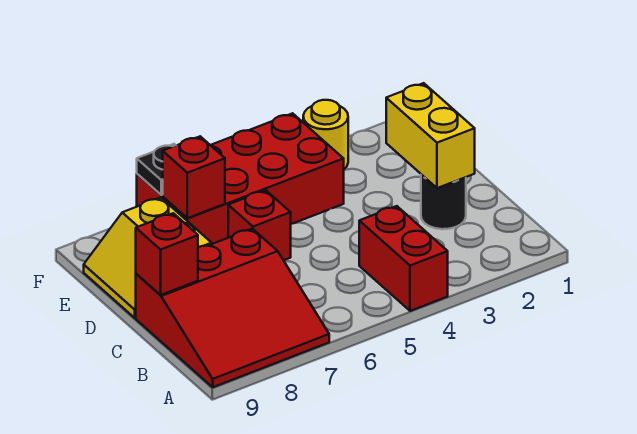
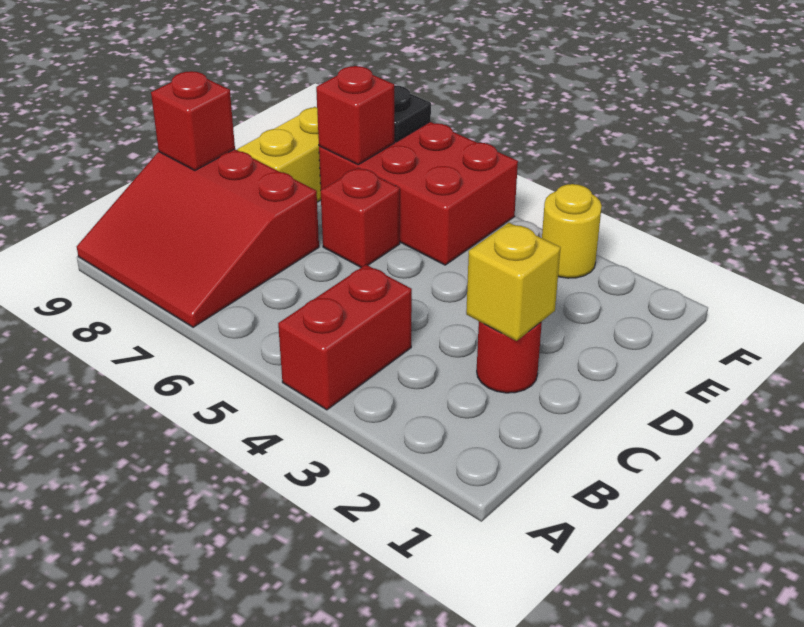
black 1x1 round brick [421,175,466,229] -> red 1x1 round brick [477,322,542,393]
yellow 1x2 brick [386,83,475,188] -> yellow 1x1 brick [466,223,561,341]
red 2x4 brick [137,113,344,244] -> red 2x3 brick [319,122,518,265]

